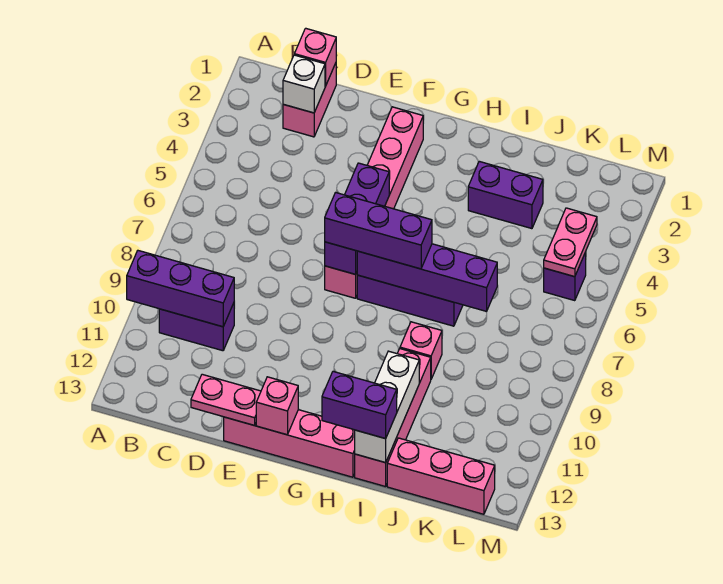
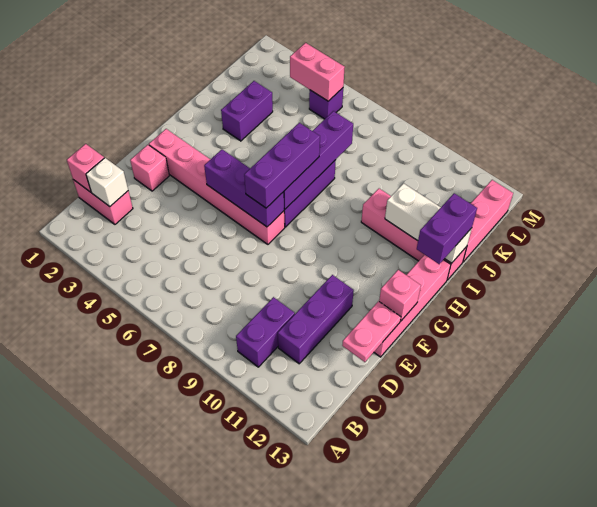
purple 1x3 brick [127,251,234,327] -> purple 1x3 brick moved to [278,275,354,364]
pink 1x1 brick [400,322,442,379] -> pink 1x1 brick moved to [130,145,169,191]
pink 1x2 plate [544,208,597,277] -> pink 1x2 brick [290,43,345,101]

